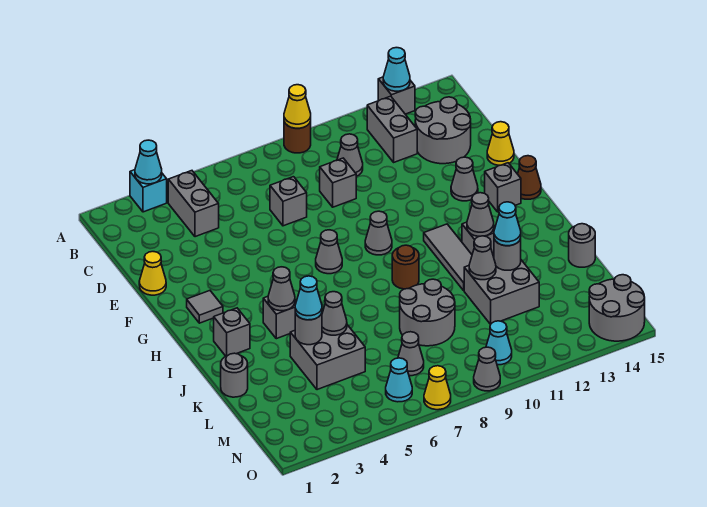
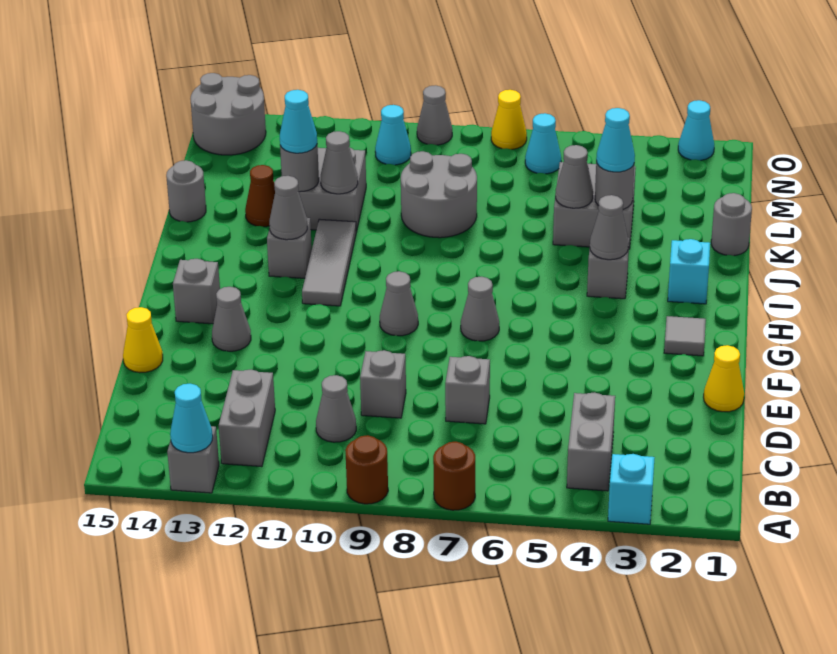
cyan 1x1 cone [135,140,162,184] -> cyan 1x1 cone moved to [678,100,714,160]
yellow 1x1 cone [284,85,311,128] -> none
grey 2x2 round brick [415,97,471,164] -> none
brown 1x1 cone [518,156,541,199] -> brown 1x1 cone moved to [245,165,275,227]
grey 1x1 brick [214,308,250,356] -> cyan 1x1 brick [668,239,710,304]
brown 1x1 round brick [392,245,419,289] -> brown 1x1 round brick moved to [433,442,475,510]
grey 1x1 cone [398,332,424,376] -> none

